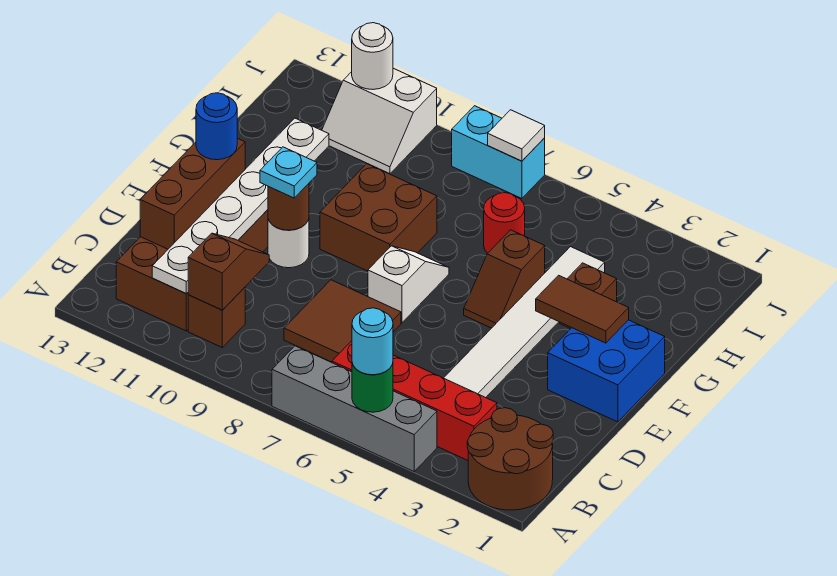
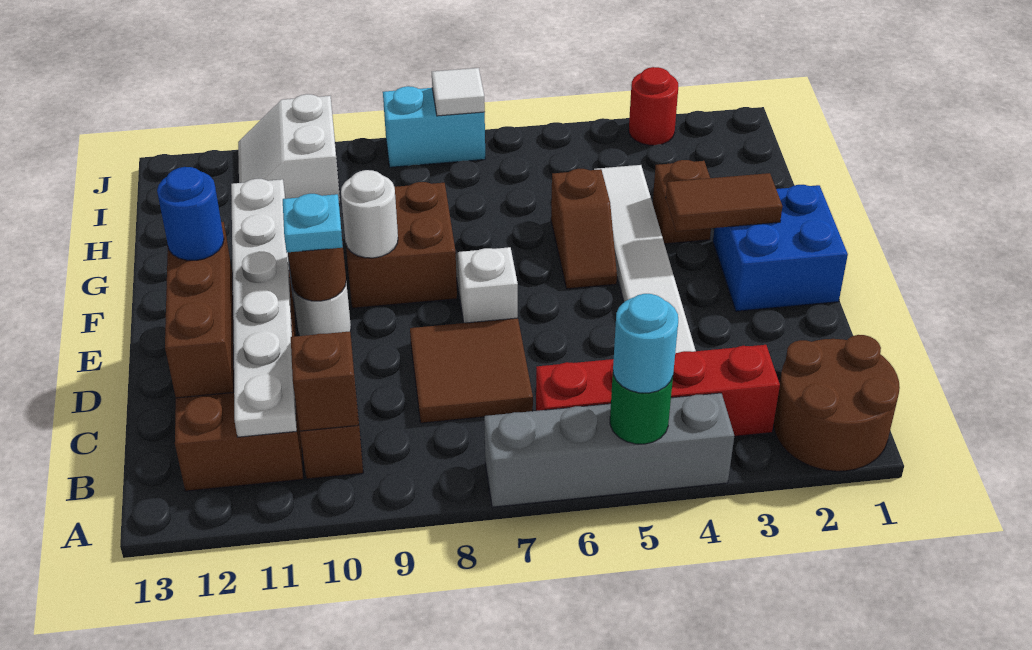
red 1x1 round brick [484,193,525,253] -> red 1x1 round brick moved to [629,67,678,145]
white 2x2 slope [322,68,437,174] -> white 2x2 slope turned to [238,94,340,204]
white 1x1 round brick [352,23,393,89] -> white 1x1 round brick moved to [341,170,398,258]

